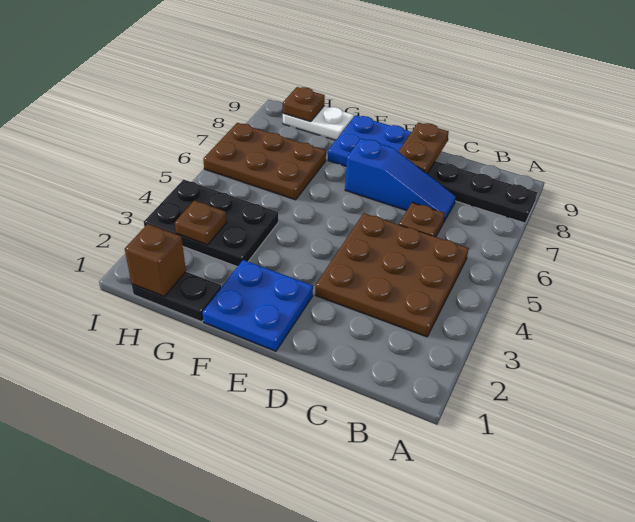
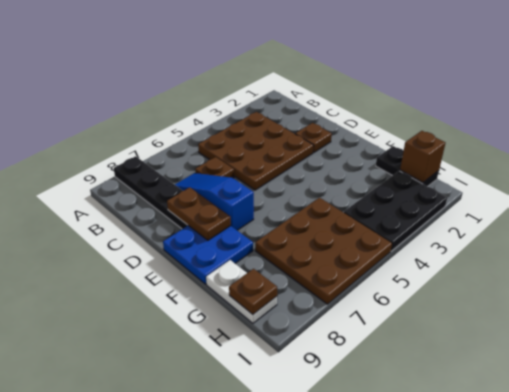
brown 1x2 plate [398,122,449,174] -> brown 1x2 plate turned to [167,187,231,240]
blue 2x2 plate [202,260,313,351] -> none
black 2x3 plate [144,180,278,267] -> black 2x3 plate turned to [344,171,447,251]
brown 2x3 plate [203,123,326,200] -> brown 3x3 plate [255,198,392,304]
brown 1x1 plate [175,200,227,245] -> brown 1x1 plate moved to [295,123,332,153]

